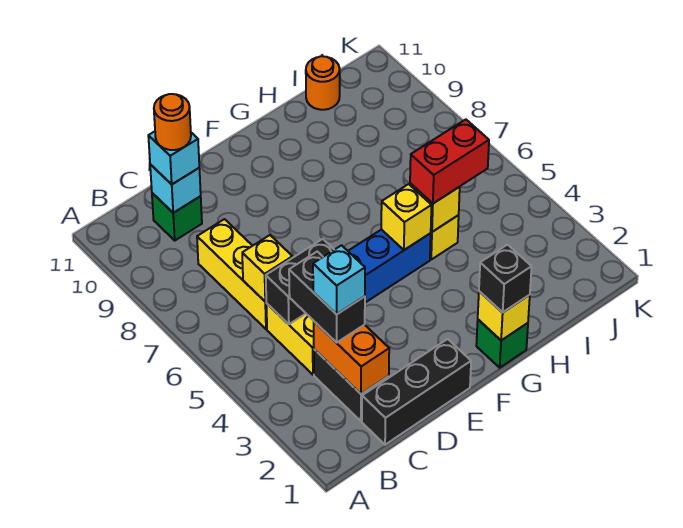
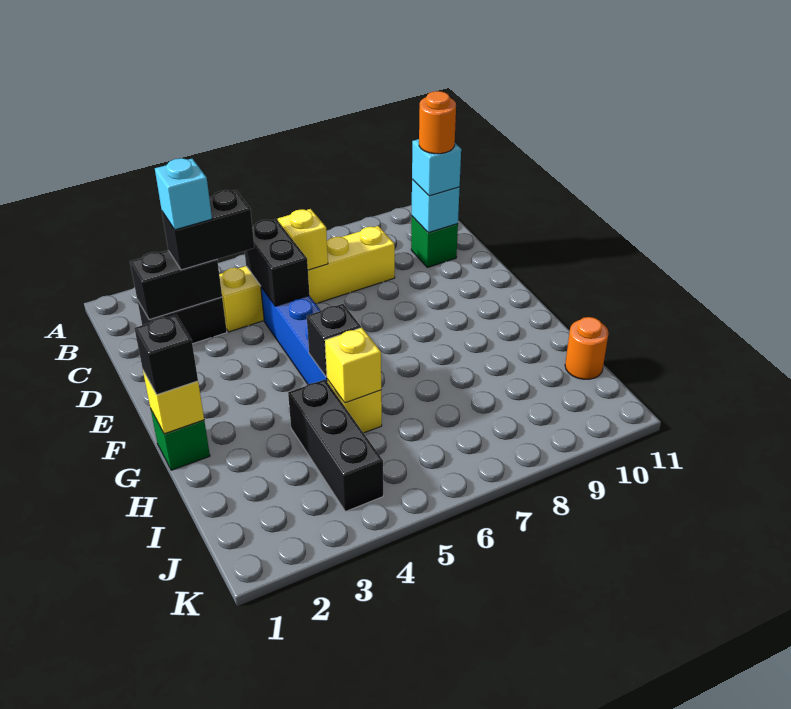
black 1x3 brick [362,339,471,445] -> black 1x3 brick moved to [288,380,383,512]
orange 1x2 brick [314,322,389,394] -> black 1x2 brick [130,250,222,320]
yellow 1x1 brick [381,184,431,250] -> black 1x1 brick [307,304,361,377]
red 1x2 brick [410,119,489,203] -> none

